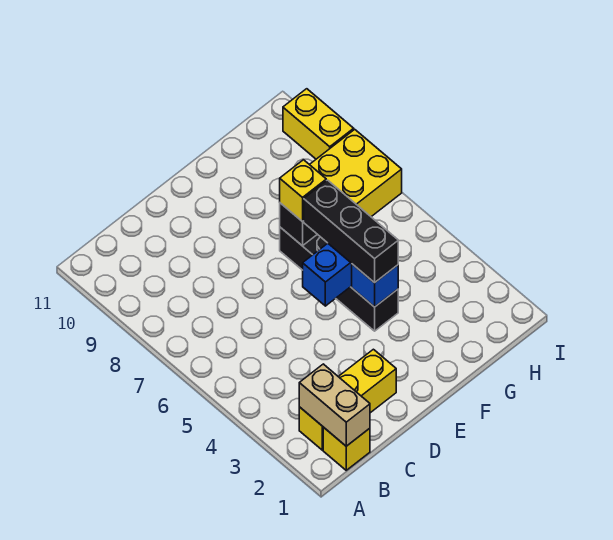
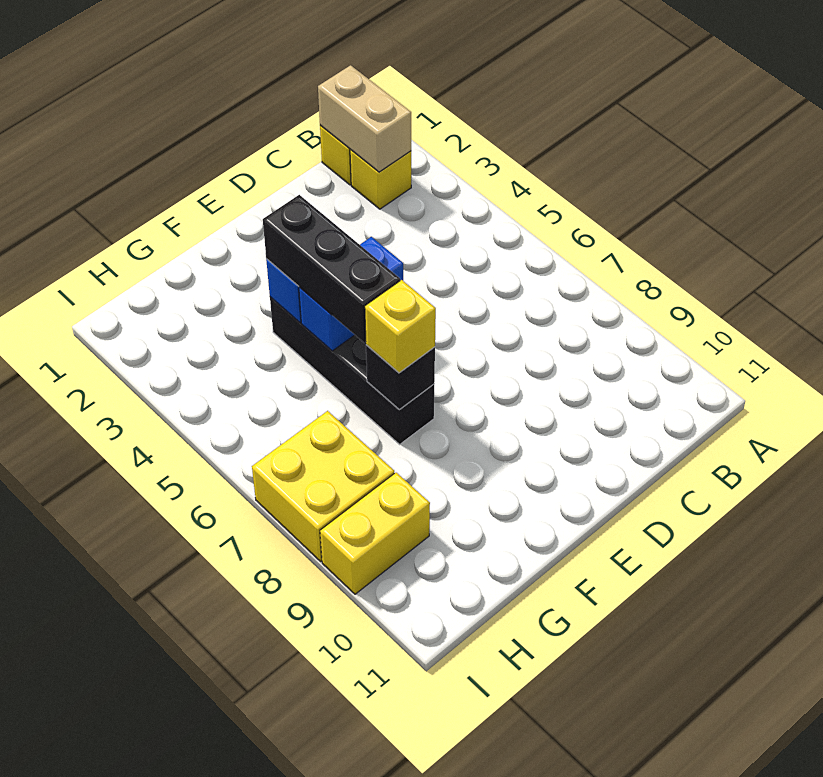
yellow 1x3 brick [299,349,396,450] -> yellow 1x1 brick [350,149,411,209]
yellow 1x2 brick [283,89,354,159] -> yellow 1x2 brick turned to [320,473,430,594]

